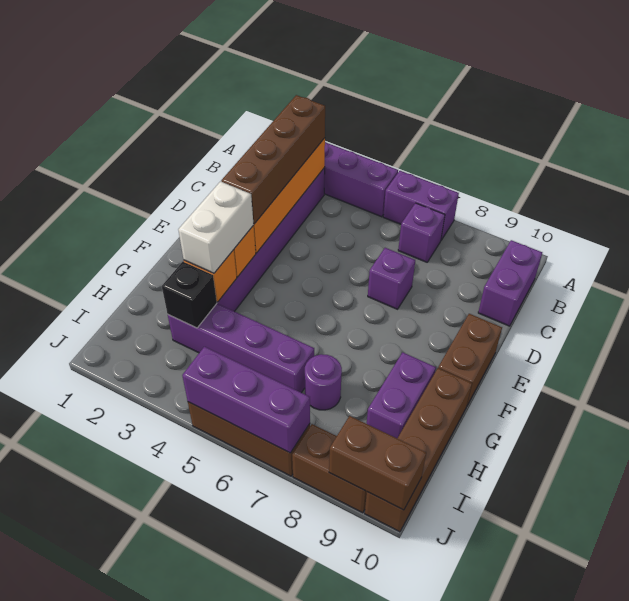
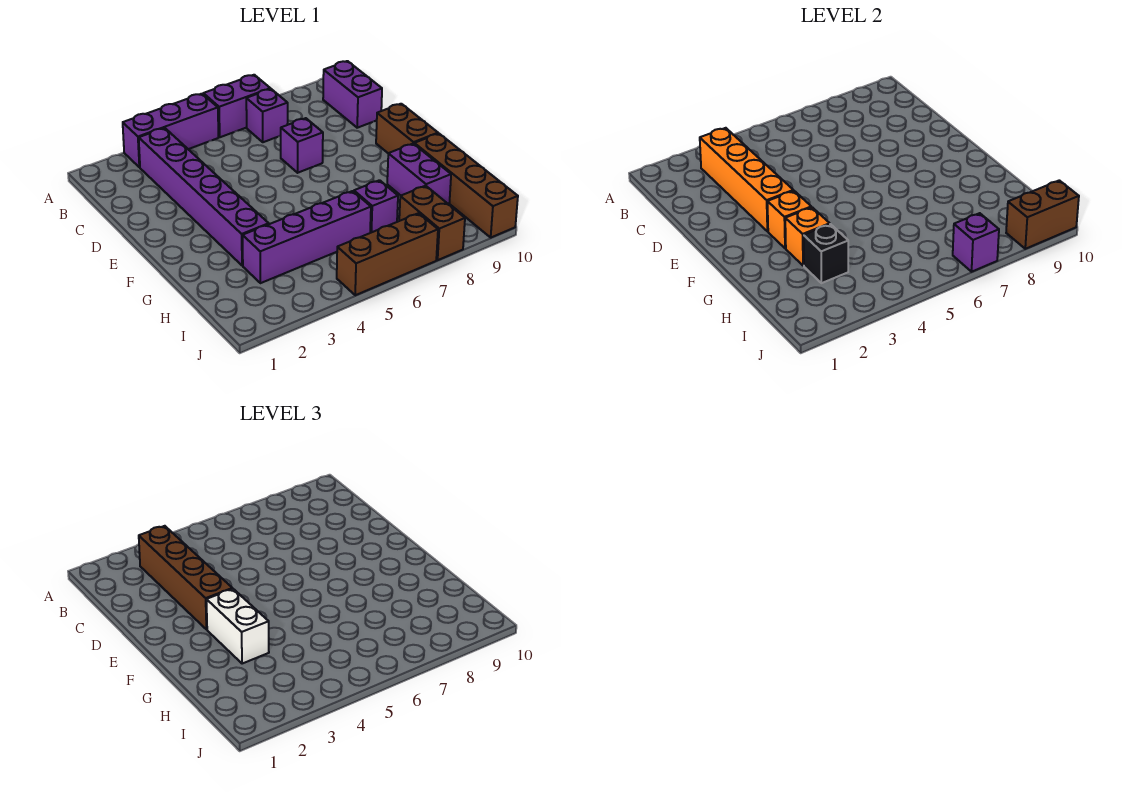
purple 1x1 round brick [305,354,342,410] -> purple 1x1 brick [354,180,398,233]
purple 1x3 brick [182,347,310,453] -> purple 1x1 brick [953,213,999,272]
brown 1x2 brick [292,424,367,513] -> brown 1x2 brick turned to [399,186,465,260]

